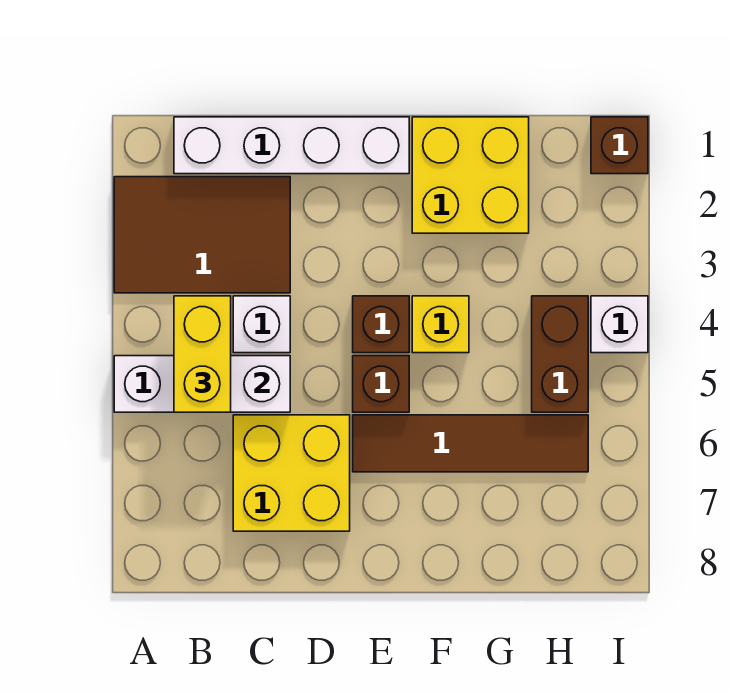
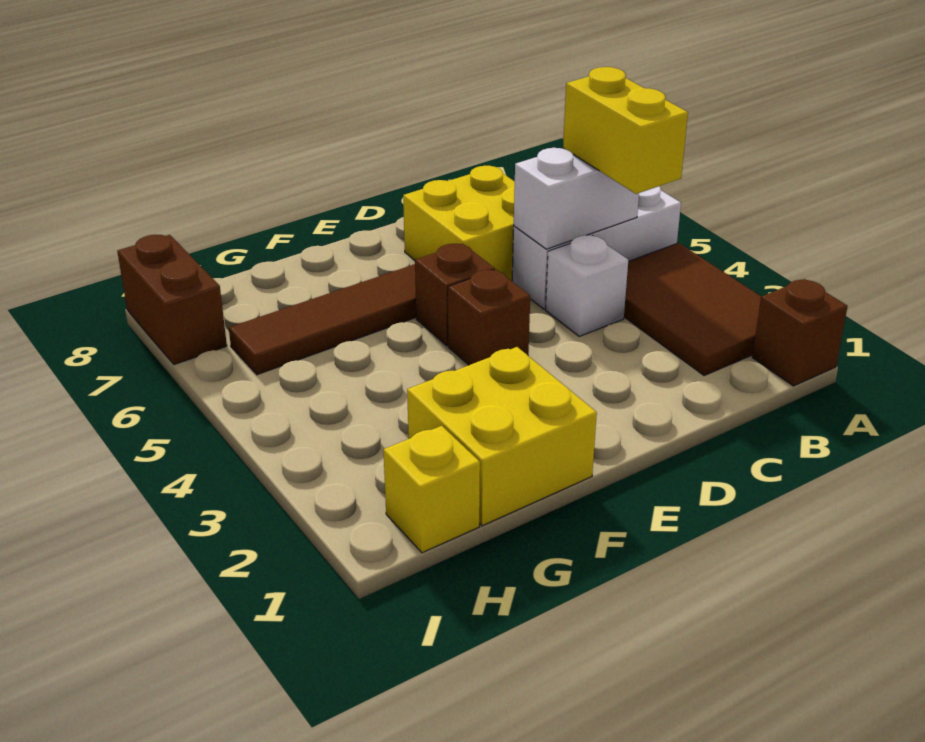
brown 2x3 tile [114,177,290,293] -> brown 2x3 tile turned to [624,243,761,376]
white 1x4 brick [174,117,409,174] -> none
yellow 1x1 brick [412,296,469,353] -> yellow 1x1 brick moved to [383,426,480,553]
brown 1x2 brick [532,296,588,412] -> brown 1x2 brick moved to [117,235,227,365]
brown 1x1 brick [591,117,648,174] -> brown 1x1 brick moved to [752,279,848,386]
white 1x1 brick [591,296,648,353] -> none

